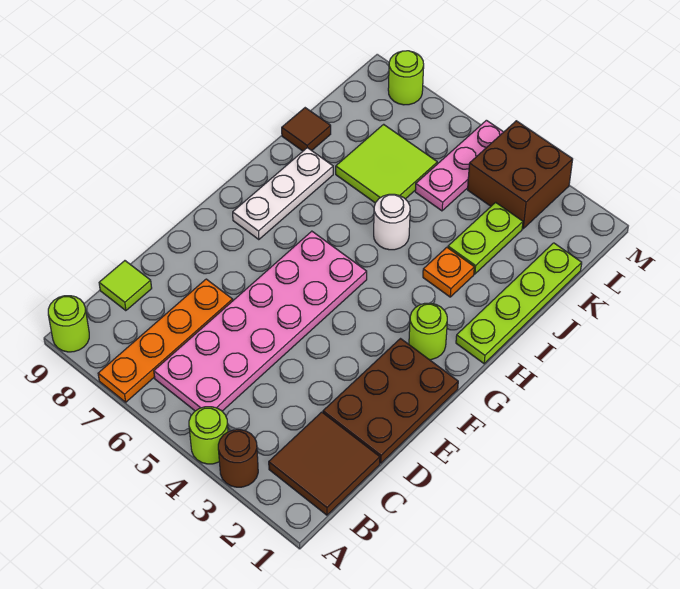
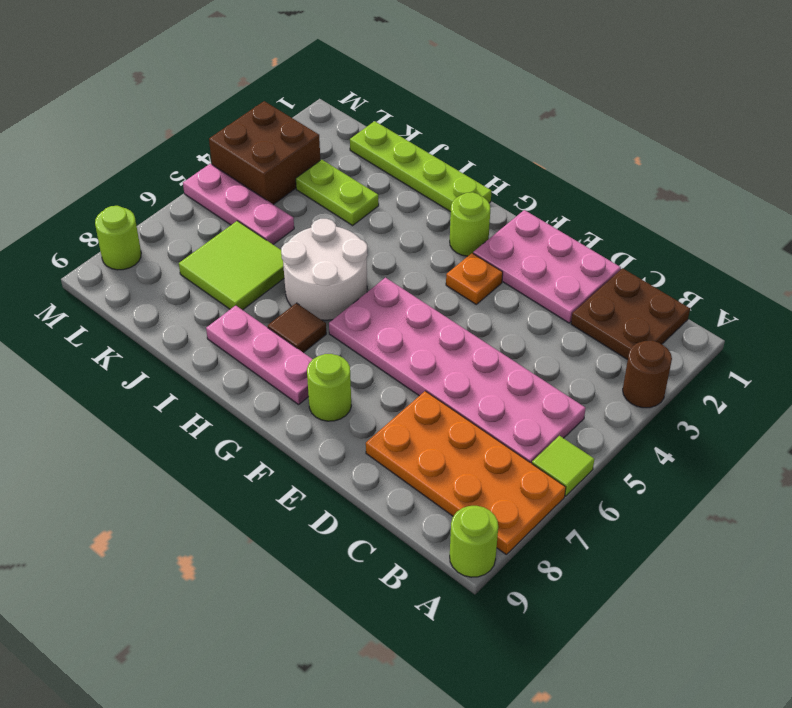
lime 1x1 round brick [189,407,228,464] -> lime 1x1 round brick moved to [307,354,351,421]
orange 1x4 plate [98,279,233,402] -> orange 2x4 plate [366,391,566,554]
brown 2x2 tile [269,412,380,515] -> brown 2x2 plate [571,268,690,360]
lime 1x1 tile [99,261,152,311] -> lime 1x1 tile moved to [532,436,594,496]
brown 2x3 plate [323,339,458,463] -> pink 2x3 plate [473,210,621,323]
white 1x3 plate [233,148,333,240] -> pink 1x3 plate [206,305,313,404]
orange 1x1 plate [423,247,474,297] -> orange 1x1 plate moved to [446,253,503,304]
white 1x1 round brick [374,194,410,250] -> white 2x2 round brick [281,219,368,320]
brown 1x1 tile [282,108,331,151] -> brown 1x1 tile moved to [268,303,326,353]

